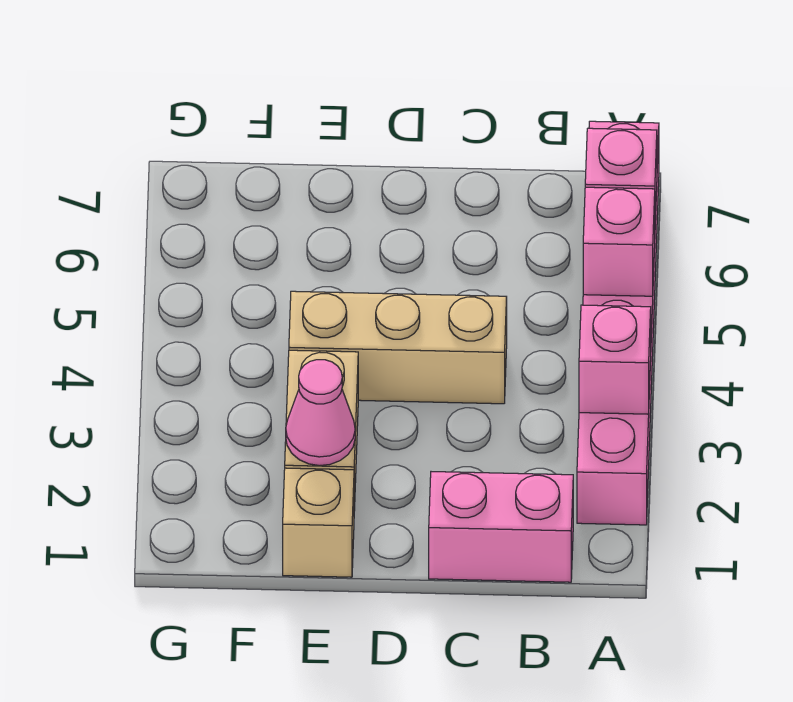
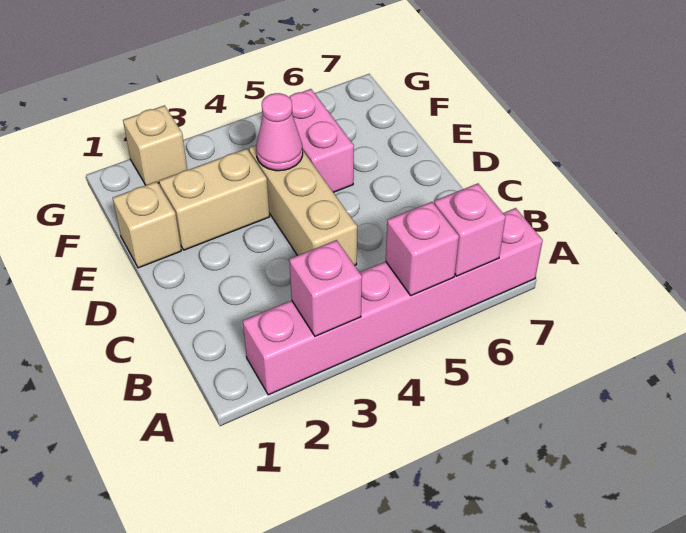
pink 1x2 brick [429,472,573,582] -> pink 1x2 brick moved to [289,89,354,192]
pink 1x1 cone [286,360,355,466] -> pink 1x1 cone moved to [256,93,303,171]
none -> tan 1x1 brick [123,106,187,185]

